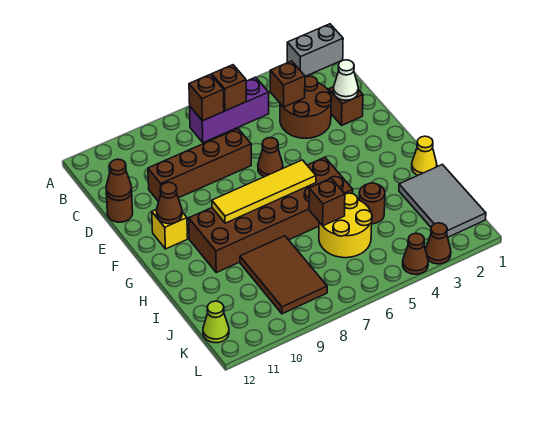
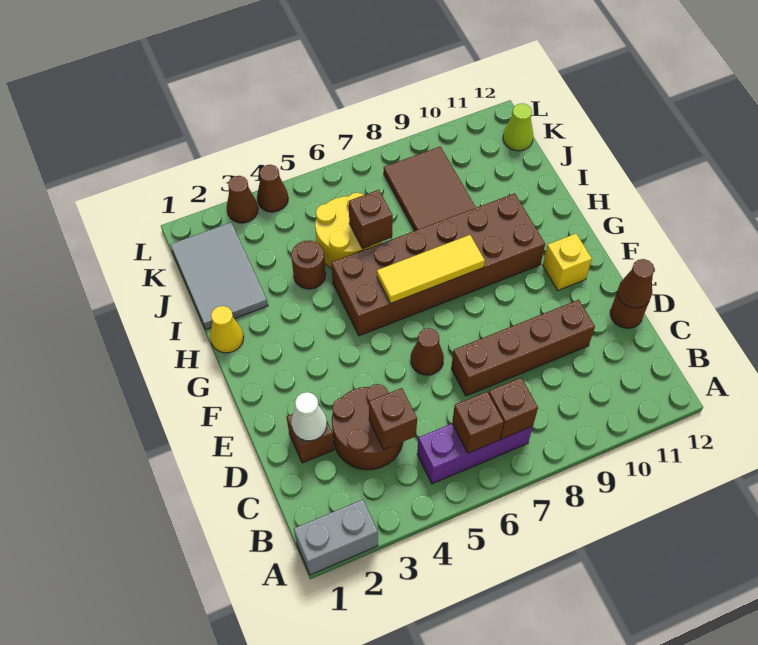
brown 1x1 cone [156,182,182,224] -> none
yellow 1x4 tile [212,160,316,223] -> yellow 1x3 tile [377,235,485,303]

